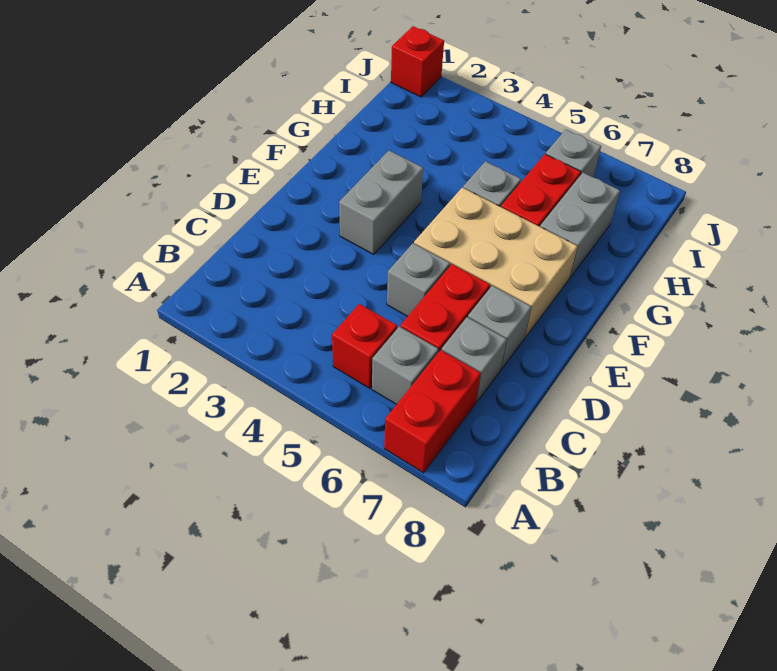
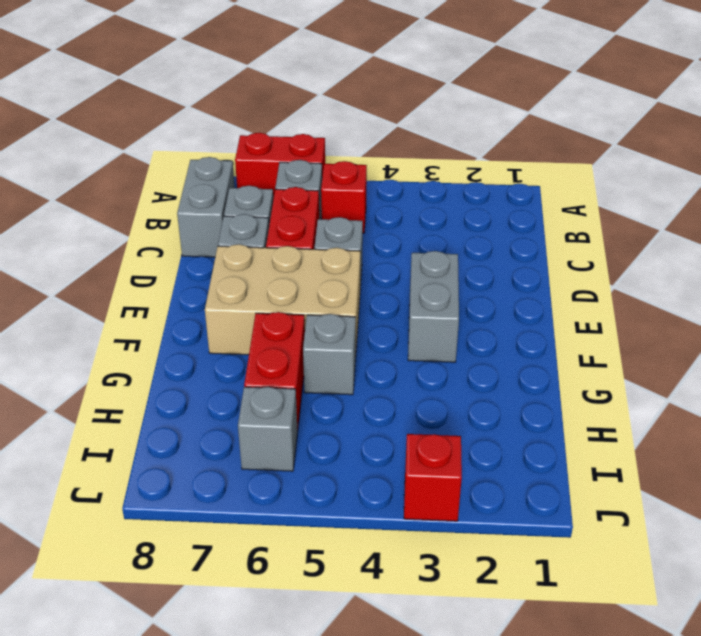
red 1x2 brick [384,350,481,473] -> red 1x2 brick turned to [235,133,325,199]
grey 1x2 brick [540,173,620,278] -> grey 1x2 brick moved to [177,157,235,257]
red 1x1 brick [391,26,444,97] -> red 1x1 brick moved to [404,434,462,521]

